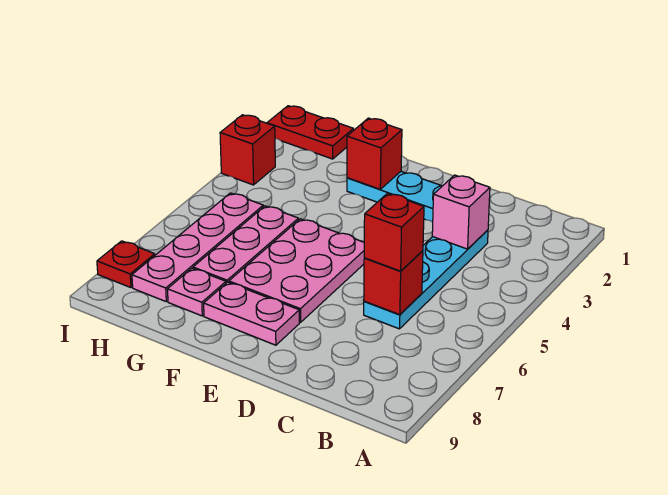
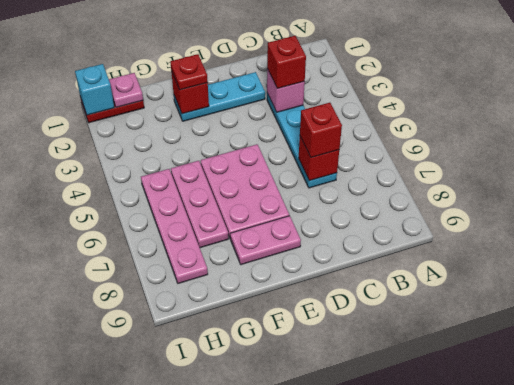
pink 1x1 plate [168,268,226,316] -> pink 1x1 plate moved to [109,73,143,107]
none -> cyan 1x1 brick [75,64,114,115]
red 1x1 brick [220,115,275,185] -> red 1x1 brick moved to [267,36,306,88]
red 1x1 plate [97,241,155,288] -> red 1x1 plate moved to [170,54,208,90]

